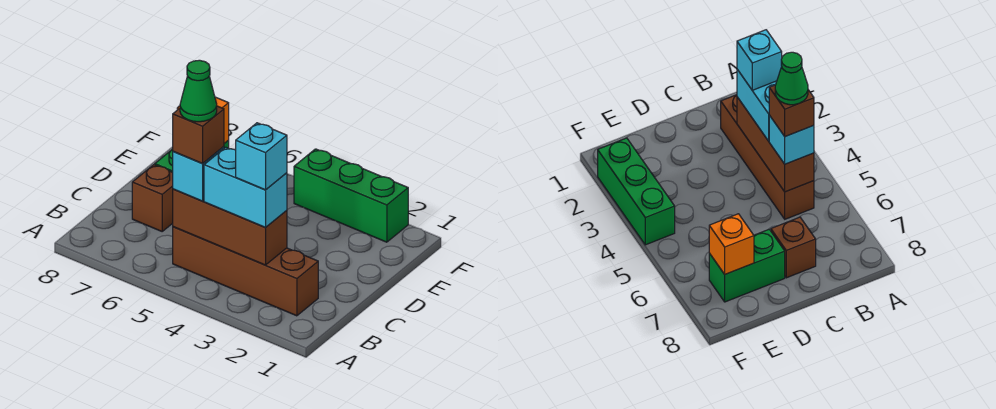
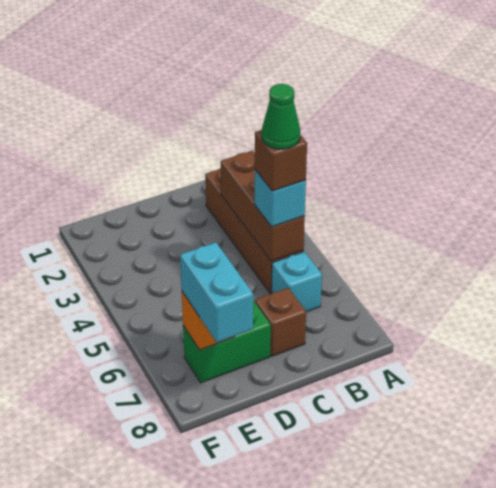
cyan 1x2 brick [204,147,287,228] -> cyan 1x2 brick moved to [180,243,253,342]
cyan 1x1 brick [236,123,287,190] -> cyan 1x1 brick moved to [272,252,322,312]
green 1x3 brick [294,149,408,242] -> none

